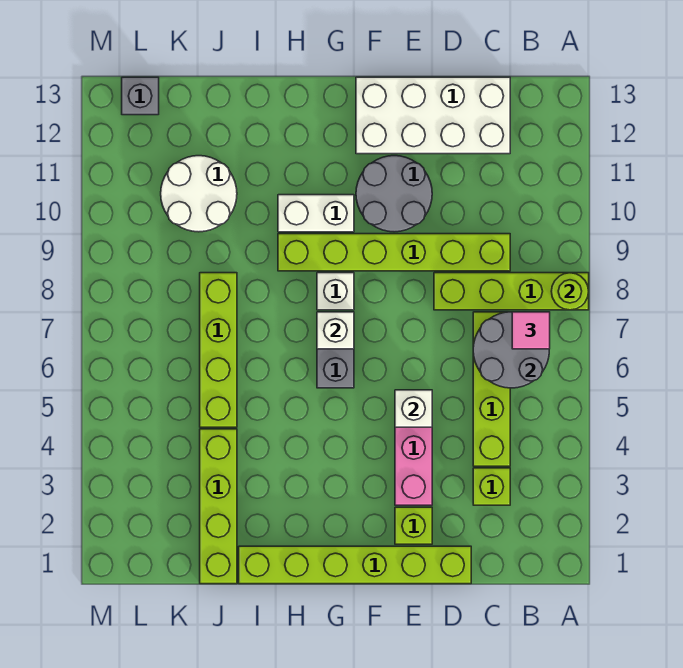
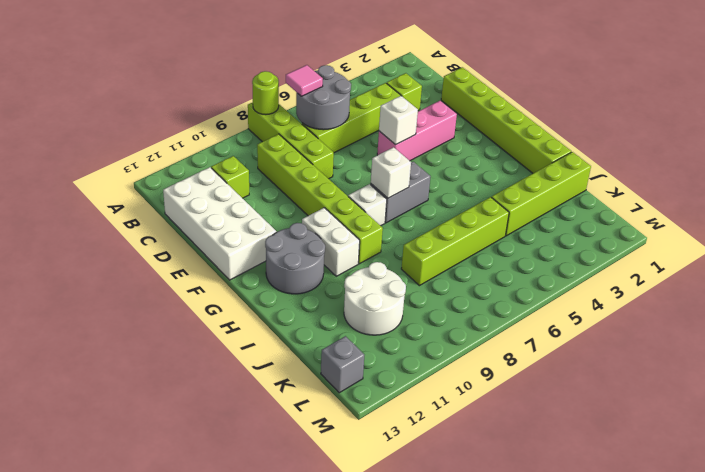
lime 1x1 brick [395,507,432,544] -> lime 1x1 brick moved to [211,156,249,198]
grey 2x2 round brick [356,156,432,232] -> grey 2x2 round brick moved to [265,223,325,294]

